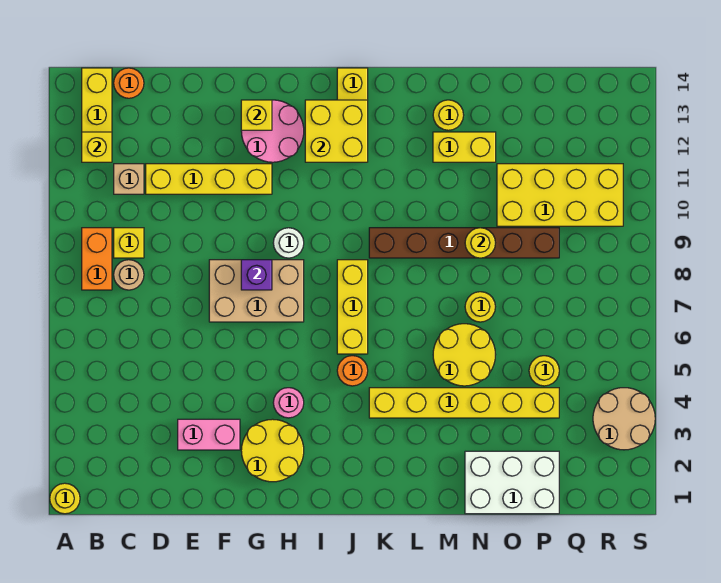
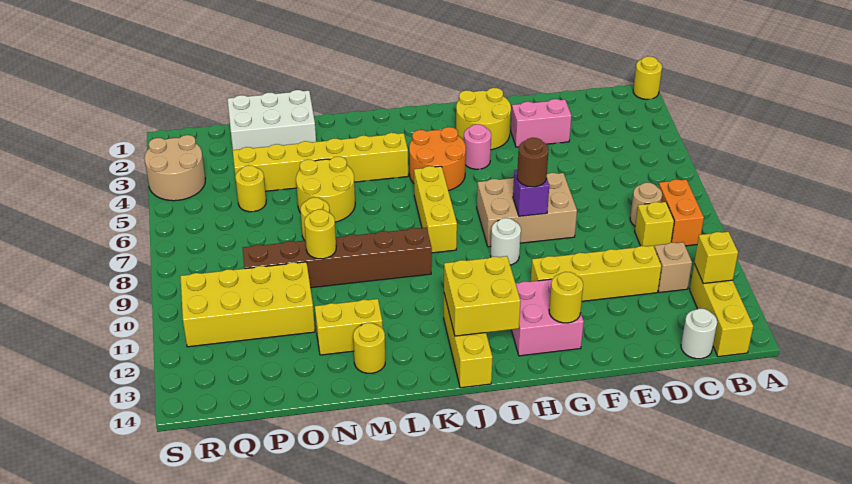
orange 1x1 round brick [114,68,144,98] -> white 1x1 round brick [681,309,717,359]
none -> brown 1x1 round brick [517,138,549,187]
pink 2x2 round brick [241,100,304,162] -> pink 2x2 brick [511,279,584,356]
yellow 1x1 brick [241,100,272,130] -> yellow 1x1 round brick [549,272,583,323]
orange 1x1 round brick [337,356,368,386] -> orange 2x2 round brick [409,127,466,191]

